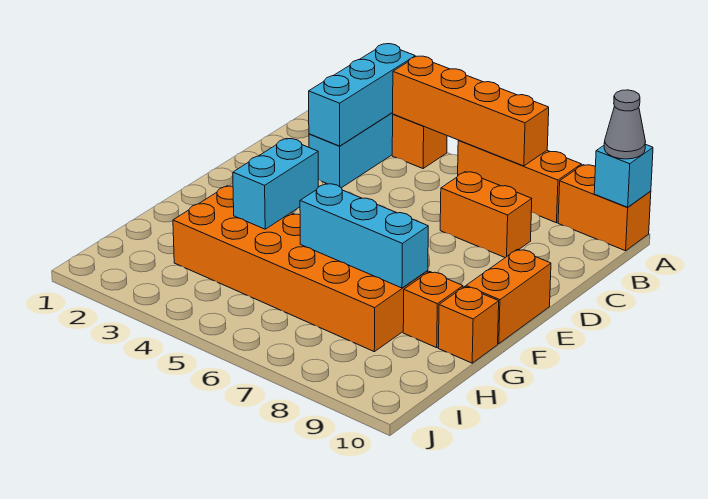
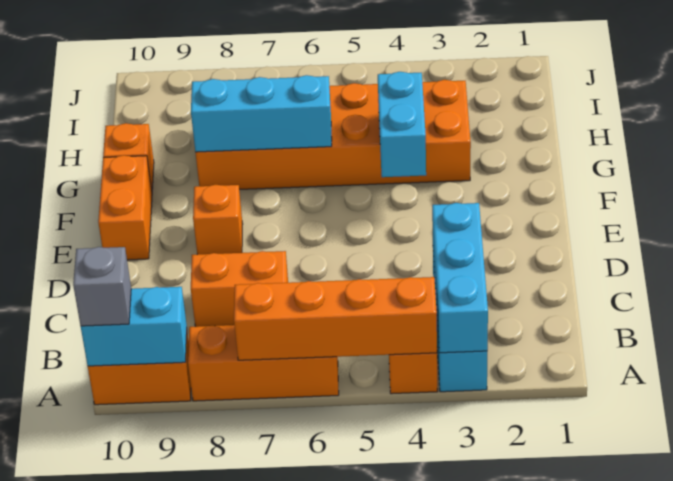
cyan 1x1 brick [594,144,653,207] -> cyan 1x2 brick [81,287,187,366]
grey 1x1 cone [604,90,646,159] -> grey 1x1 brick [73,247,131,326]
orange 1x1 brick [403,272,463,348] -> orange 1x1 brick moved to [193,185,243,254]

